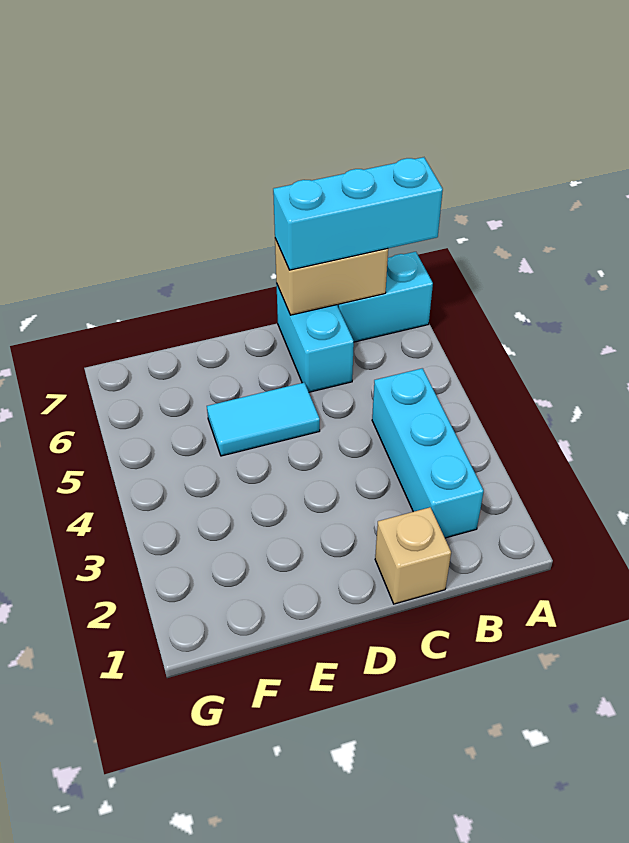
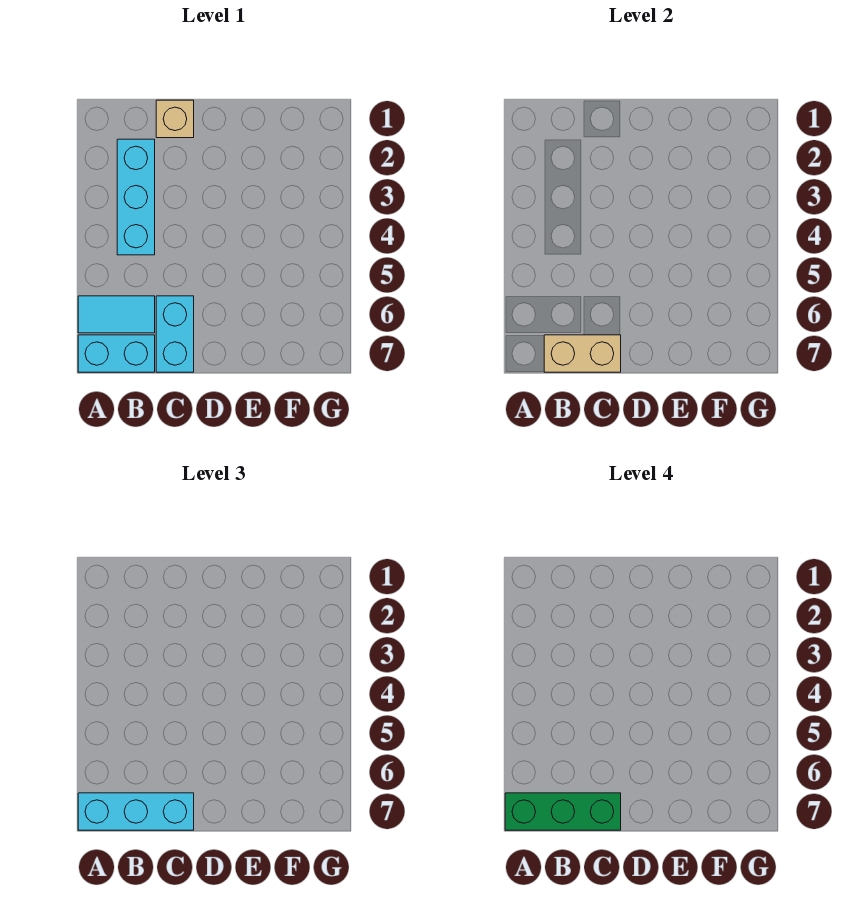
none -> green 1x3 brick [505,793,621,830]
cyan 1x2 tile [207,383,320,456] -> cyan 1x2 tile moved to [78,296,155,333]

